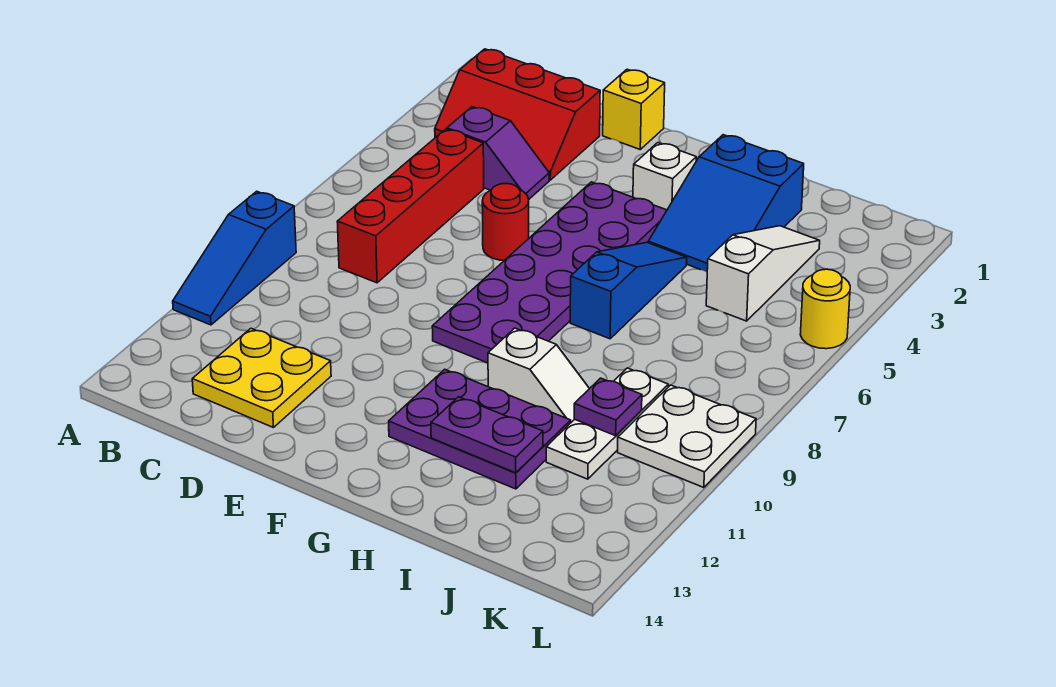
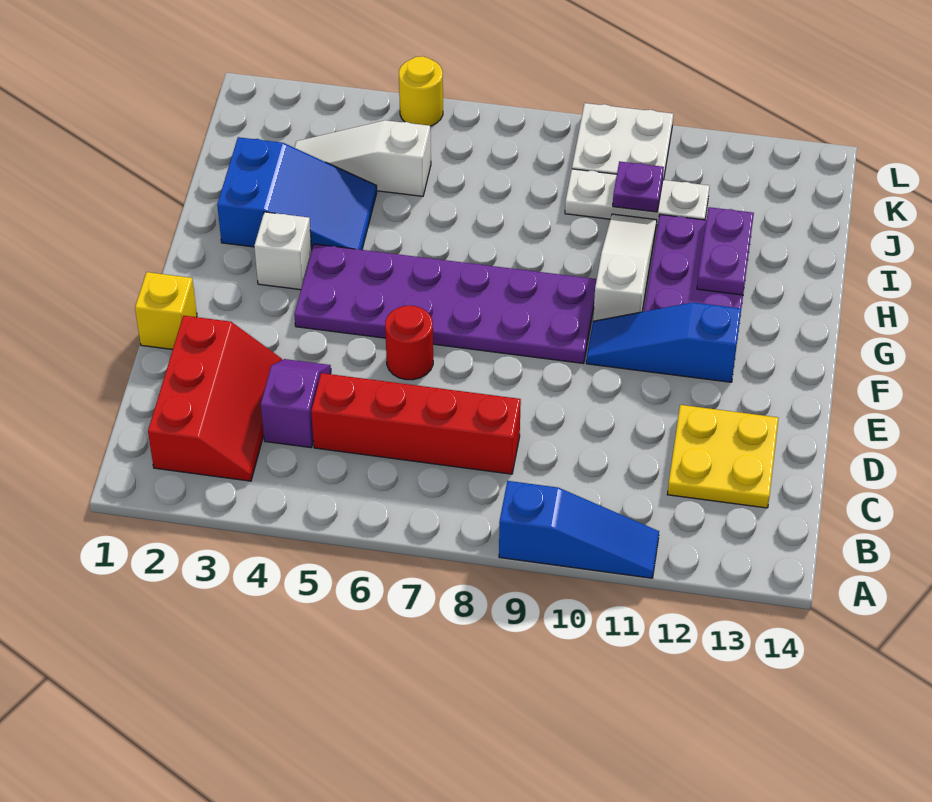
blue 1x3 slope [570,242,687,339] -> blue 1x3 slope moved to [586,303,741,382]
white 1x2 slope [488,328,589,422] -> white 1x3 slope [593,214,657,321]

